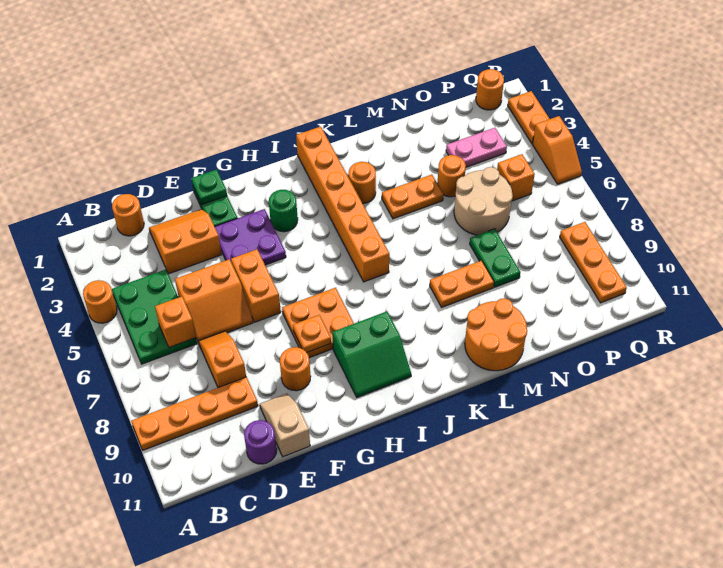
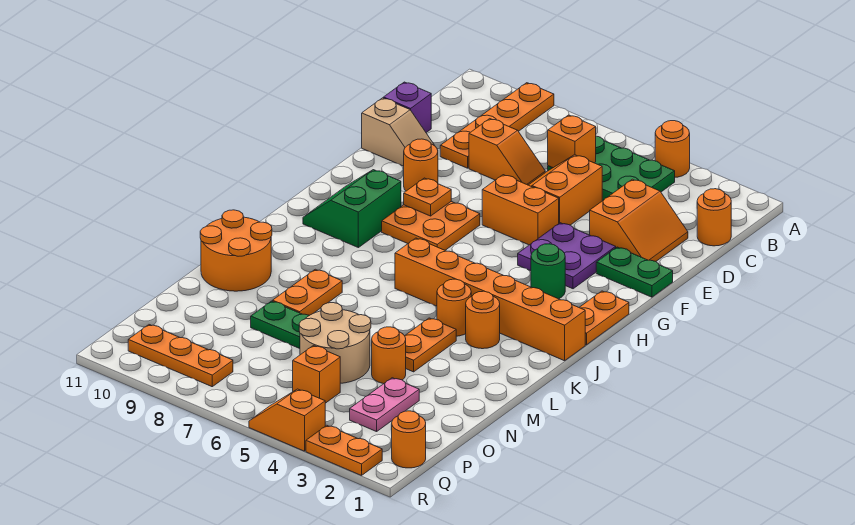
purple 1x1 round brick [244,420,277,464] -> purple 1x1 brick [383,82,431,133]
green 1x1 plate [191,170,227,204] -> none
none -> orange 1x2 plate [579,291,629,345]
none -> orange 1x1 round brick [437,279,471,336]

